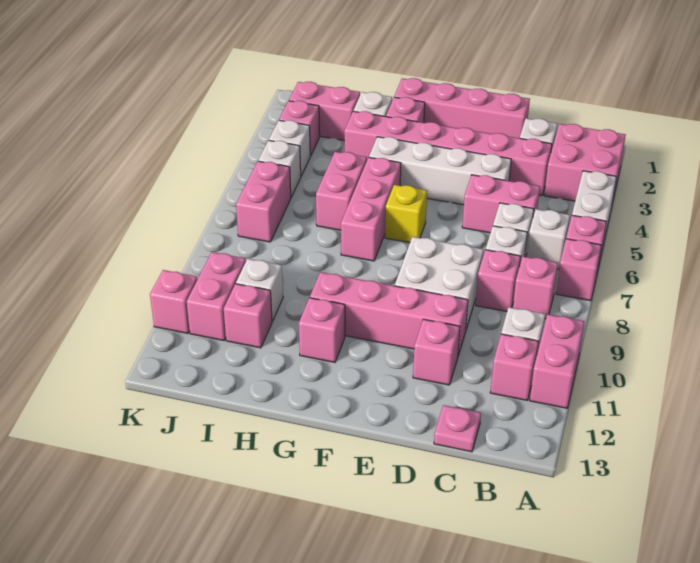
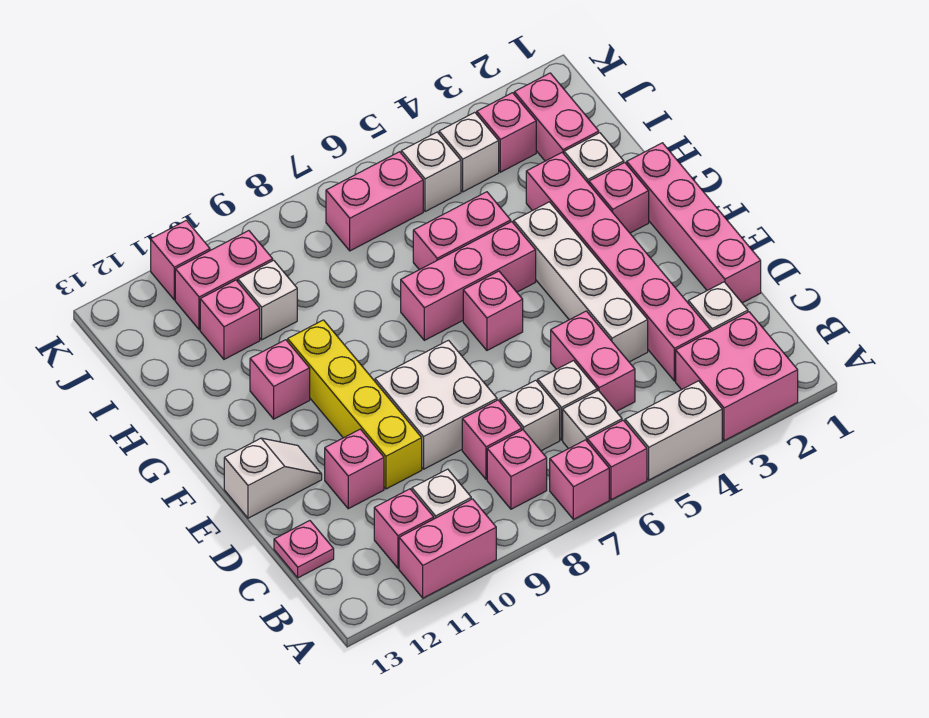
pink 1x4 brick [310,272,468,356] -> yellow 1x4 brick [288,320,422,489]
none -> white 1x2 slope [224,438,322,518]
yellow 1x1 brick [385,185,427,243] -> pink 1x1 brick [463,271,523,350]

